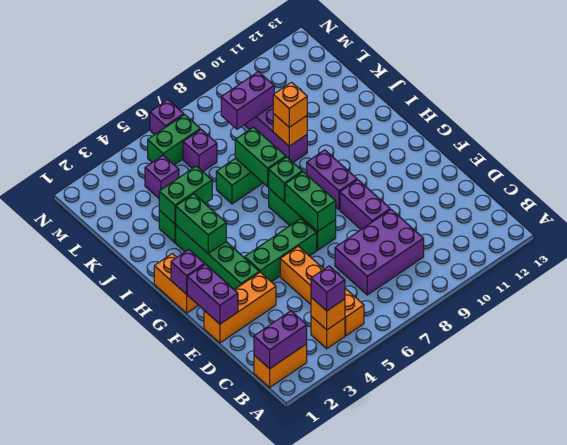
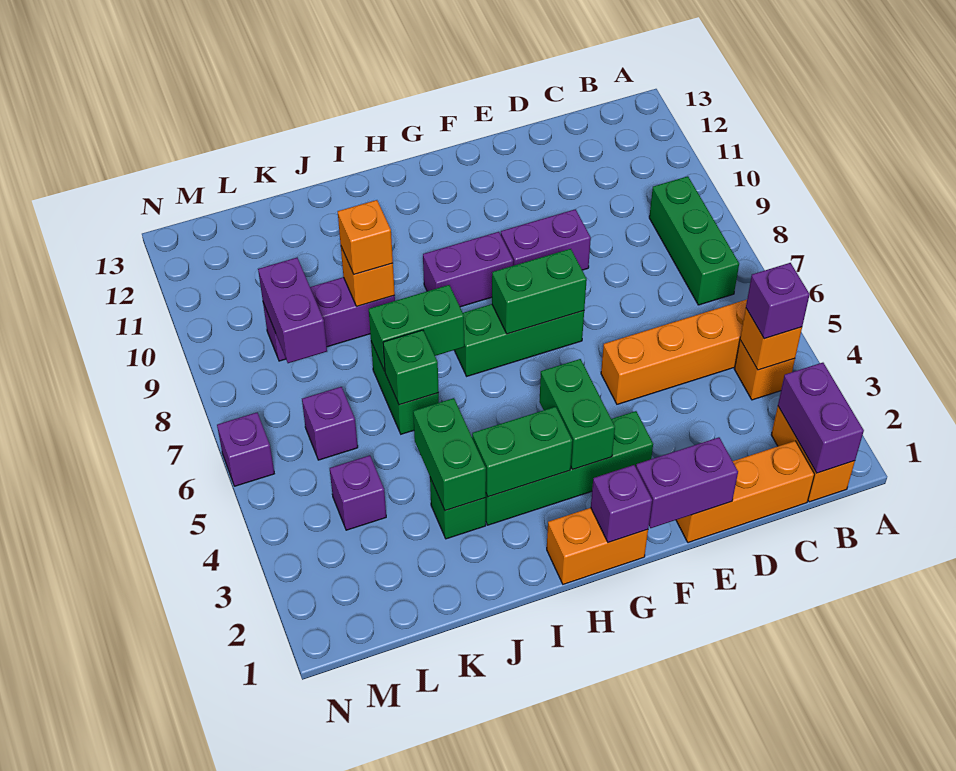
purple 2x3 brick [335,210,424,295] -> none
orange 1x3 brick [204,272,276,343] -> orange 1x3 brick turned to [676,441,814,543]
green 1x3 brick [245,219,317,282] -> green 1x3 brick moved to [649,176,739,305]
green 1x1 brick [269,157,302,202] -> green 1x1 brick moved to [383,330,439,405]
green 1x2 brick [148,114,200,165] -> green 1x2 brick moved to [539,359,615,469]

